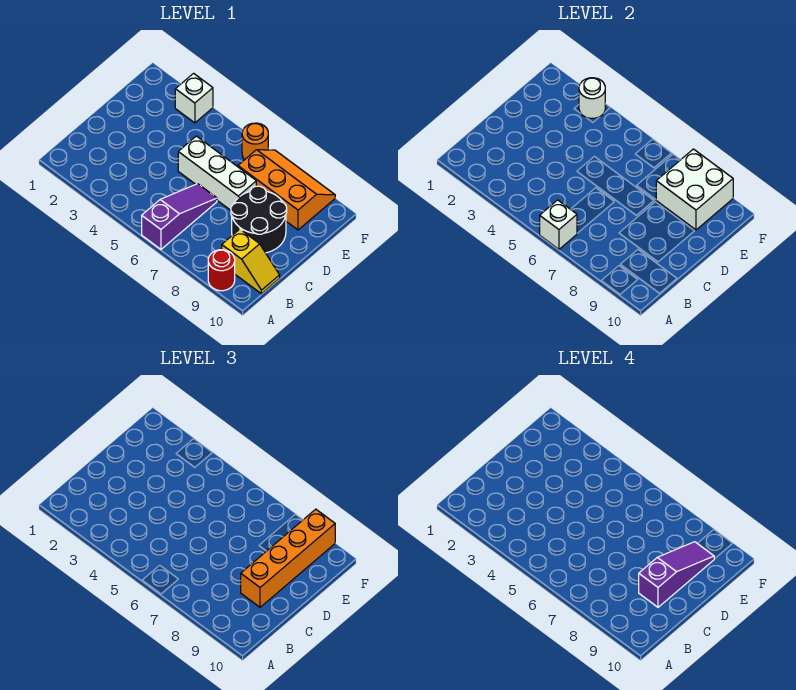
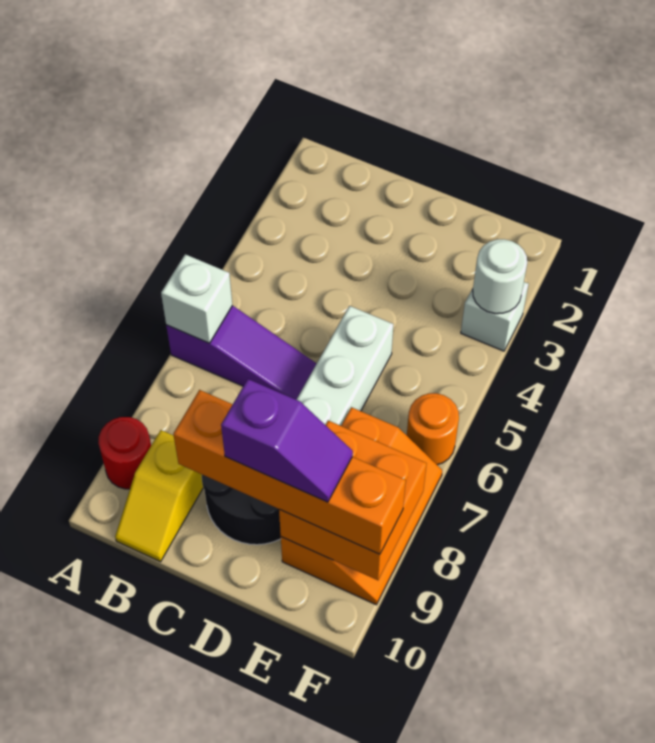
purple 1x3 slope [639,542,714,607] -> purple 1x2 slope [221,379,353,502]
white 2x2 brick [656,149,733,230] -> orange 2x2 brick [279,421,427,580]

